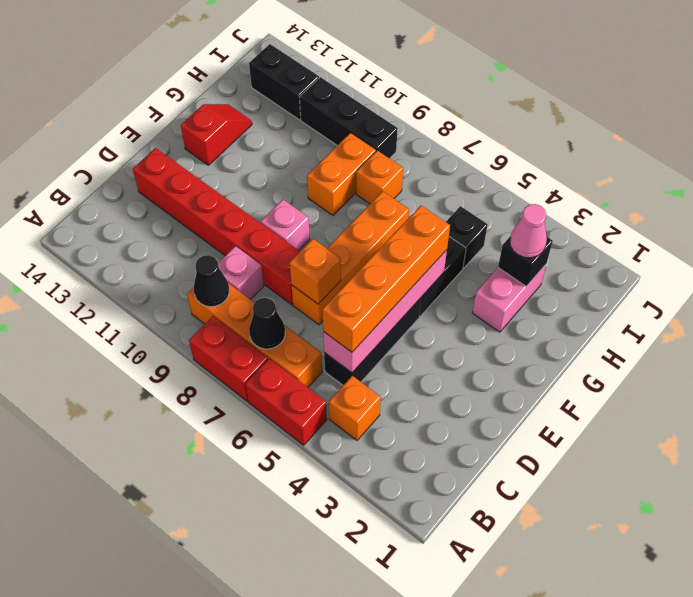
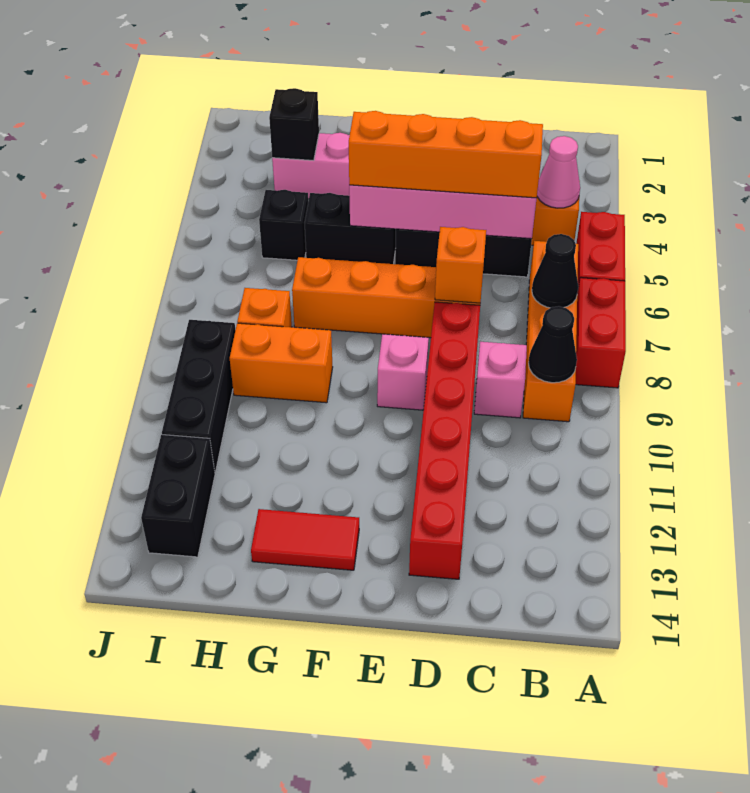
red 1x2 slope [181,104,252,165] -> red 1x2 tile [251,509,359,570]
pink 1x1 cone [510,204,547,258] -> pink 1x1 cone moved to [537,136,580,208]

